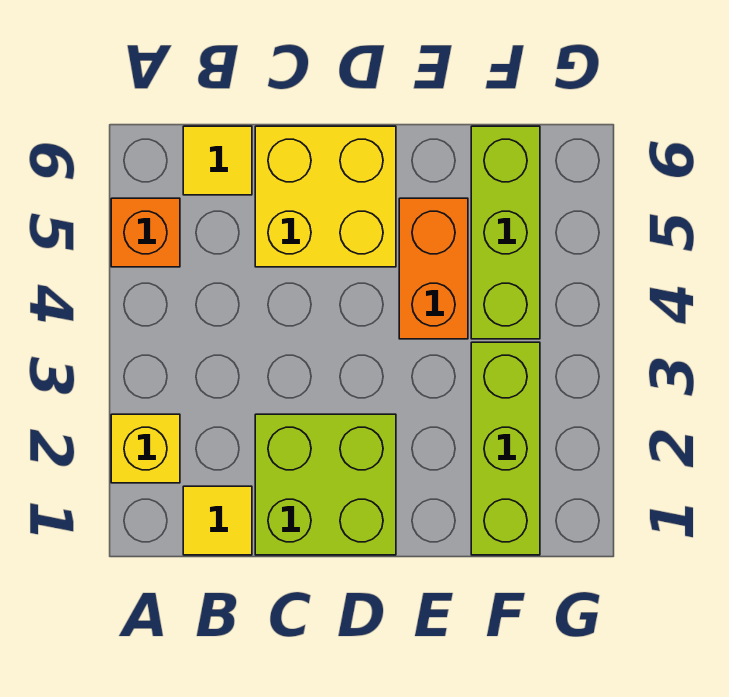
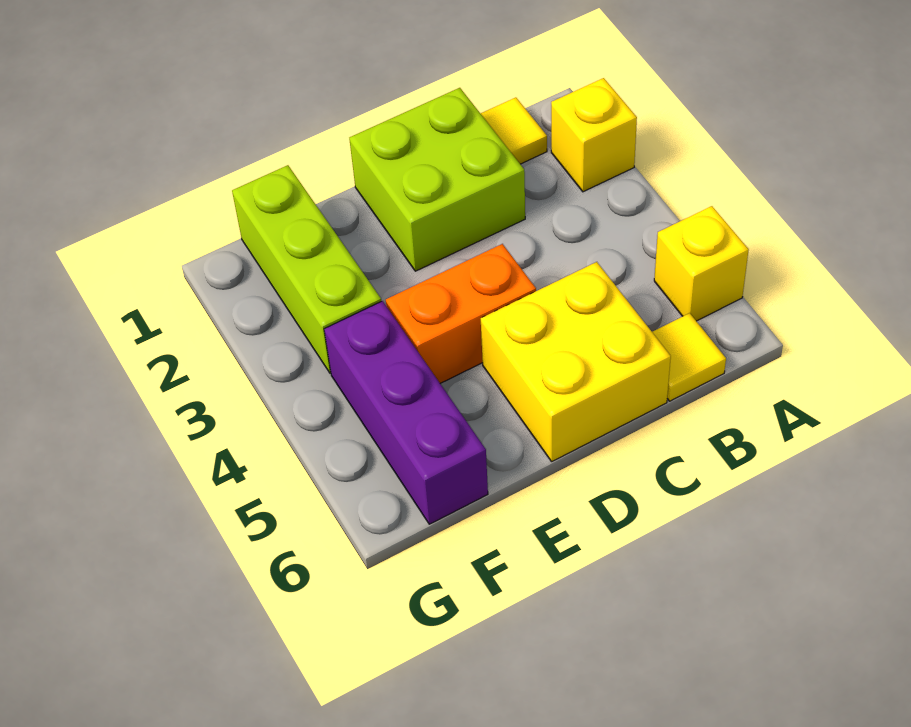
orange 1x1 brick [111,198,180,267] -> yellow 1x1 brick [654,206,749,321]
orange 1x2 brick [399,198,468,339] -> orange 1x2 brick turned to [386,244,536,383]
lime 1x3 brick [471,126,540,339] -> purple 1x3 brick [324,301,488,524]

